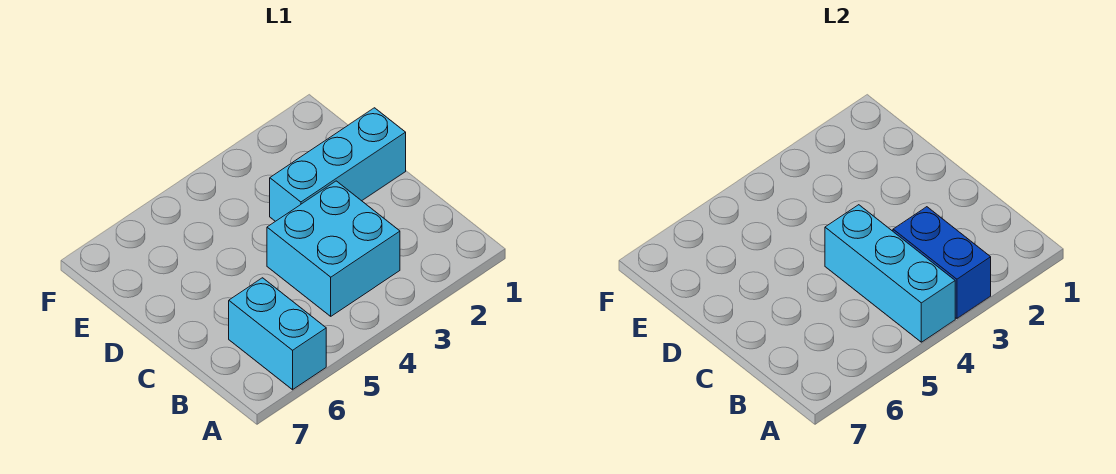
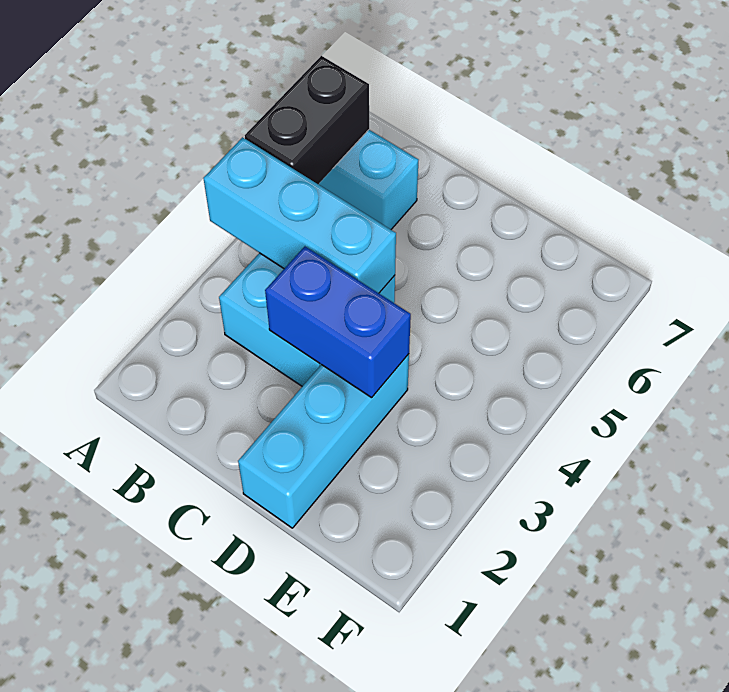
blue 1x2 brick [893,207,991,318] -> blue 1x2 brick moved to [265,247,411,398]
none -> black 1x2 brick [245,56,369,184]

